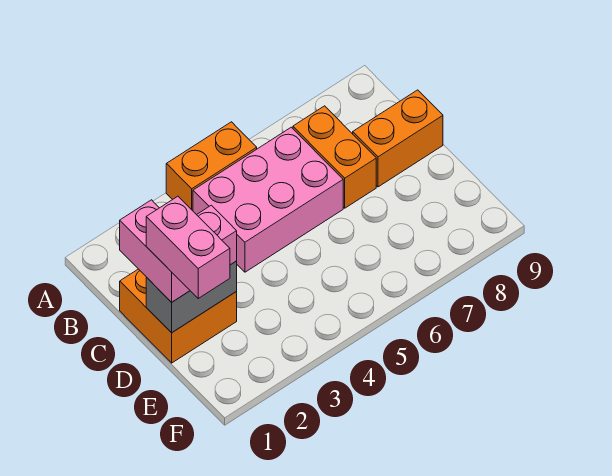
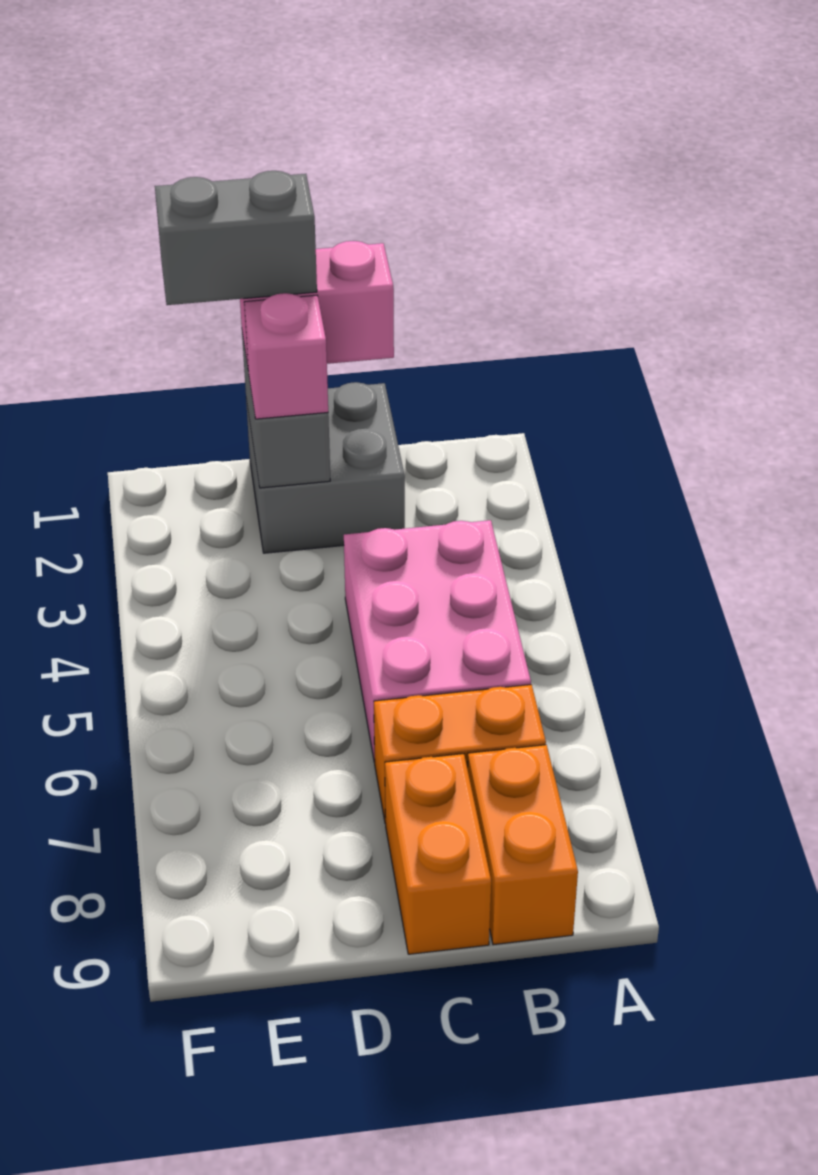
orange 1x2 brick [166,122,257,211] -> orange 1x2 brick moved to [468,745,578,945]
orange 2x2 brick [120,269,237,363] -> grey 2x2 brick [246,382,405,553]
pink 1x2 brick [146,196,230,298] -> grey 1x2 brick [155,171,317,305]

